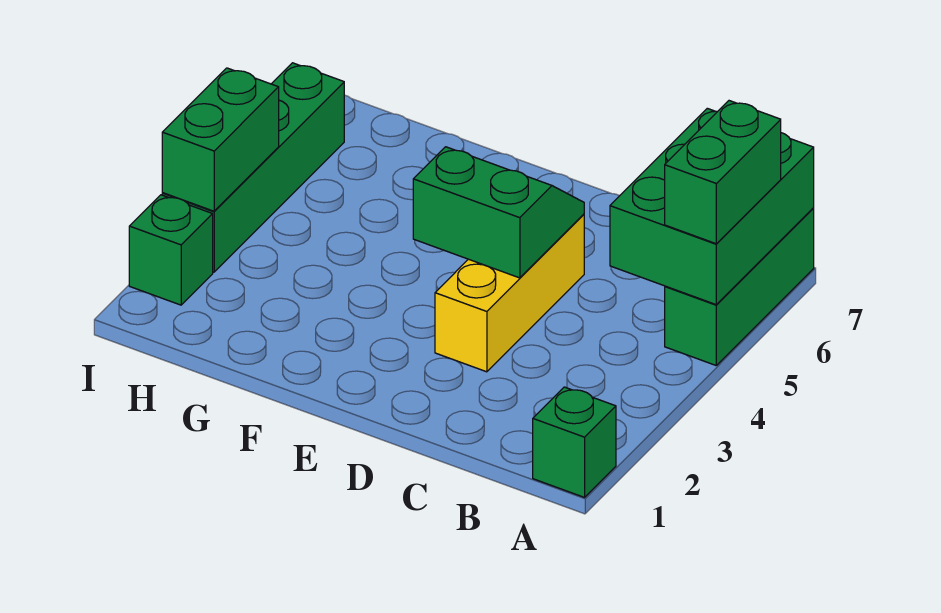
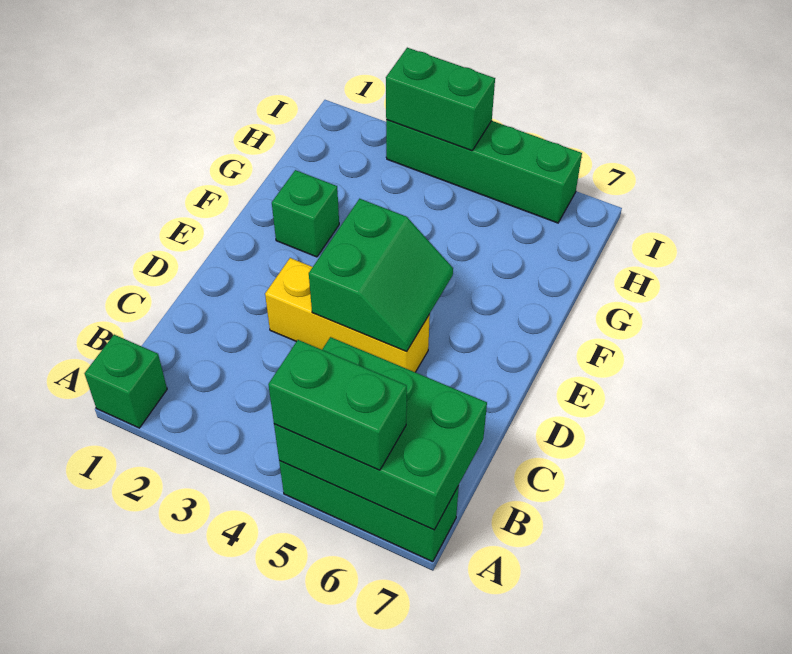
green 1x1 brick [129,195,213,305] -> green 1x1 brick moved to [272,170,339,257]

